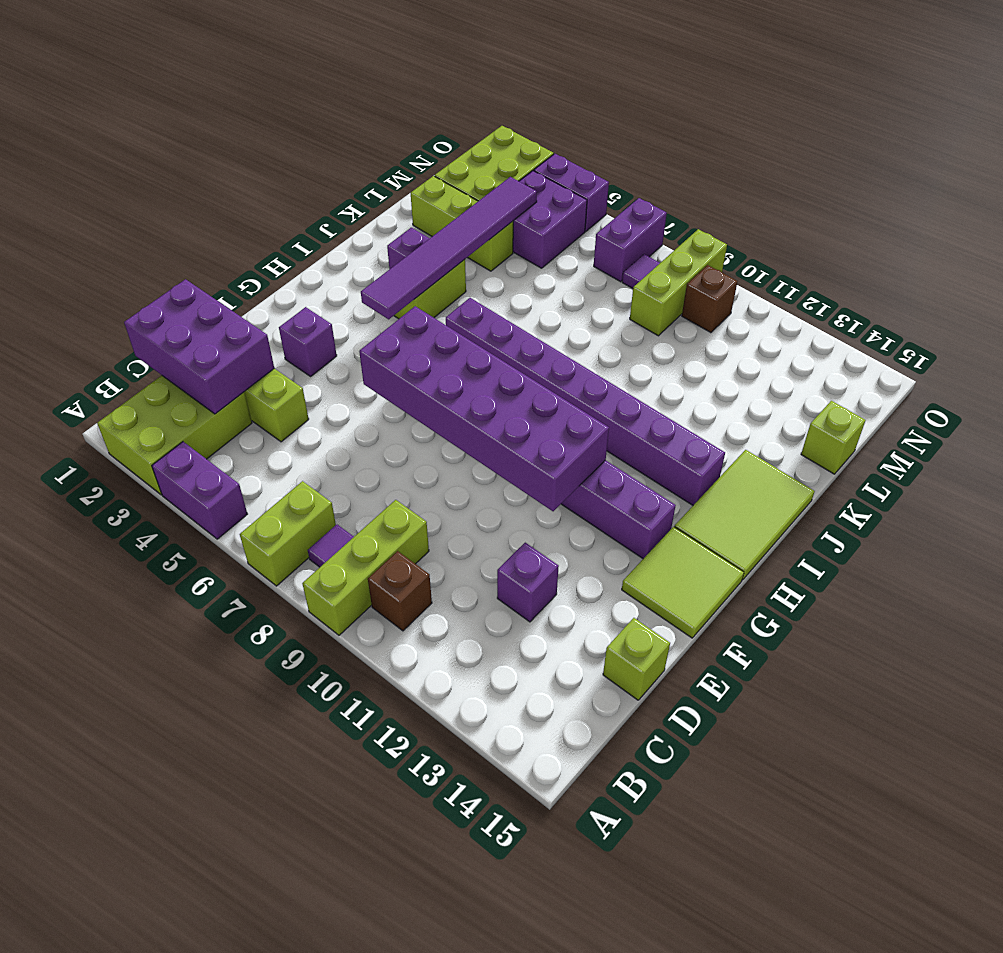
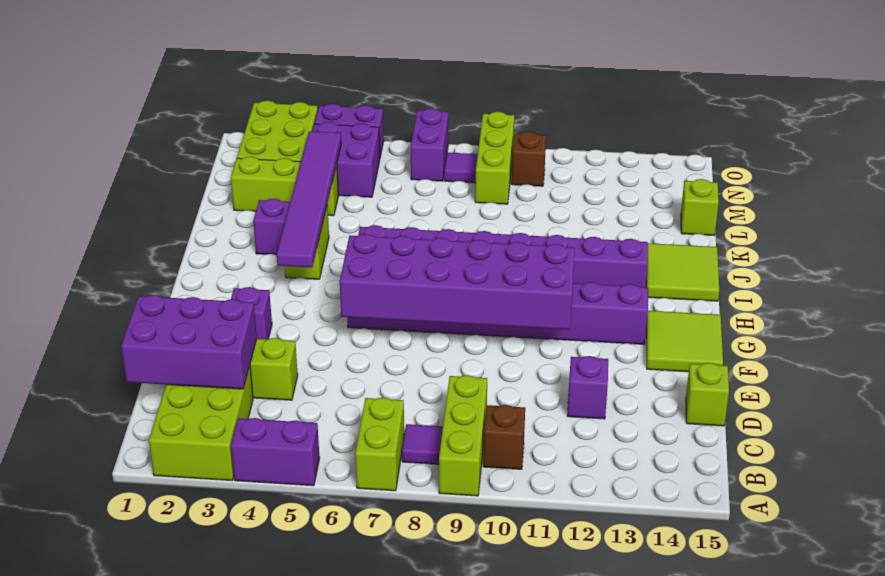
lime 2x3 tile [675,450,815,580] -> lime 2x2 tile [646,243,719,301]

